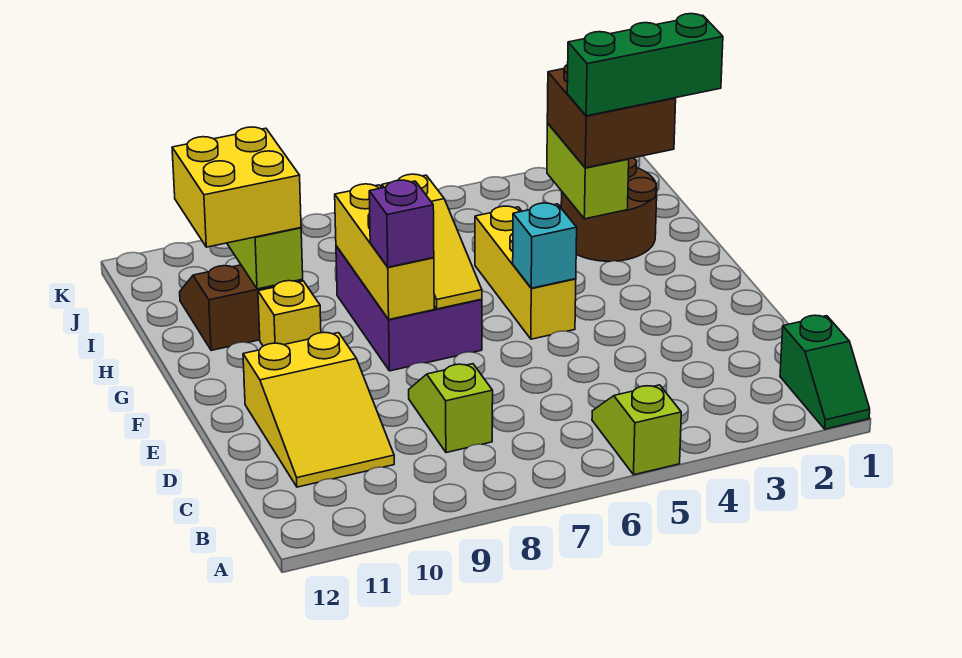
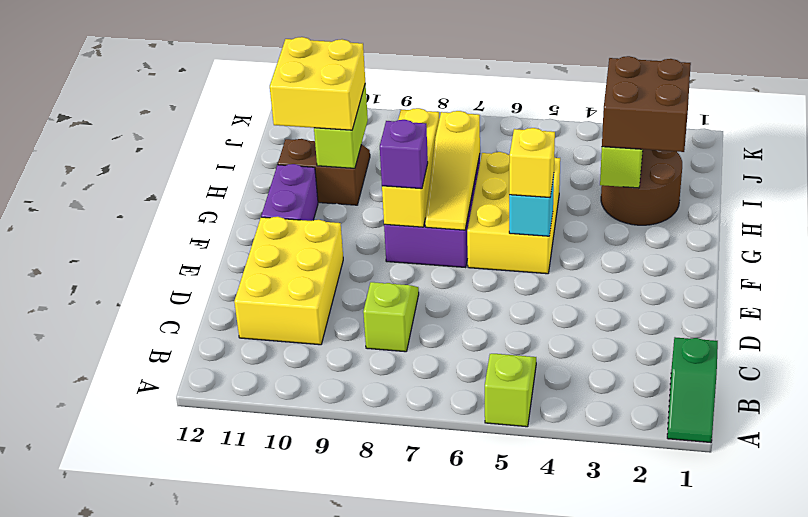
yellow 2x3 slope [243,333,394,487] -> yellow 2x3 brick [234,217,343,345]
yellow 1x3 brick [475,206,576,339] -> yellow 2x3 brick [467,152,560,274]
none -> purple 1x2 brick [261,164,318,221]
yellow 1x1 brick [258,281,321,346] -> yellow 1x1 brick moved to [509,128,555,197]
green 1x3 brick [567,14,723,116] -> none

